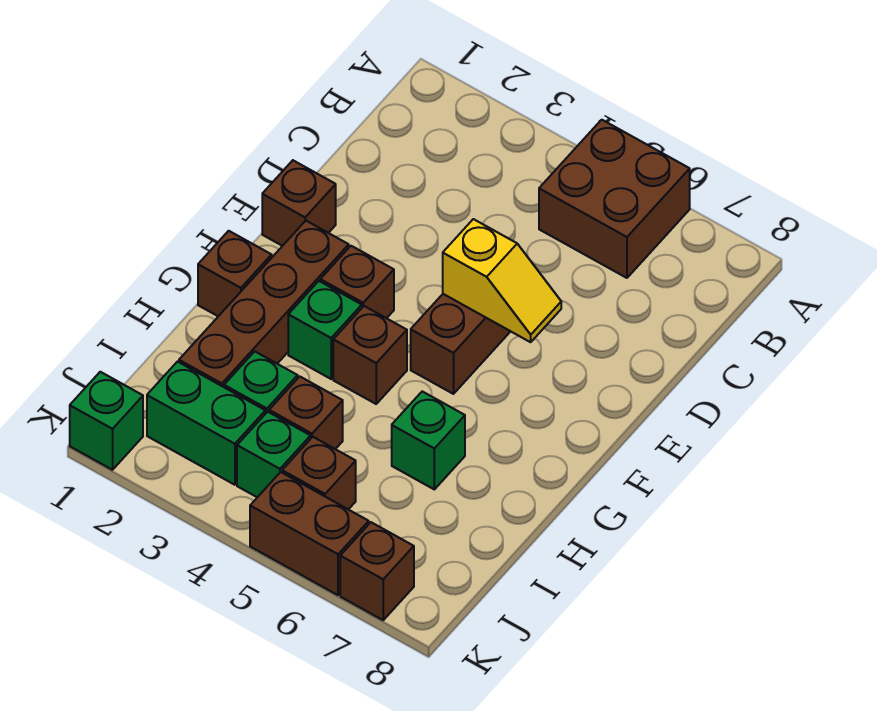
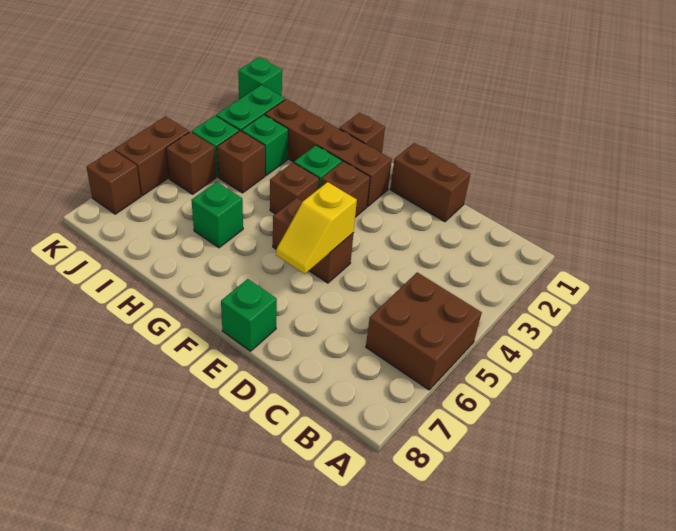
brown 1x1 brick [262,160,336,246] -> brown 1x2 brick [390,143,470,222]
none -> green 1x1 brick [221,279,277,351]

